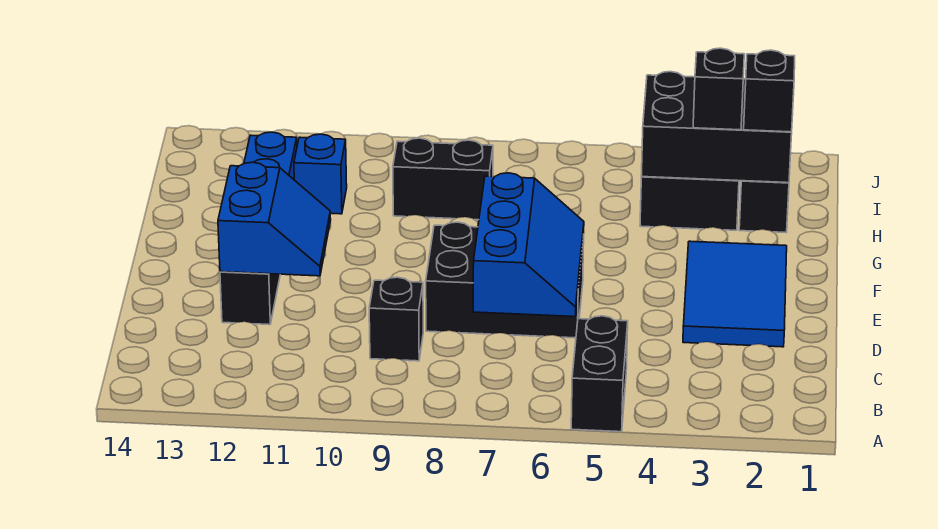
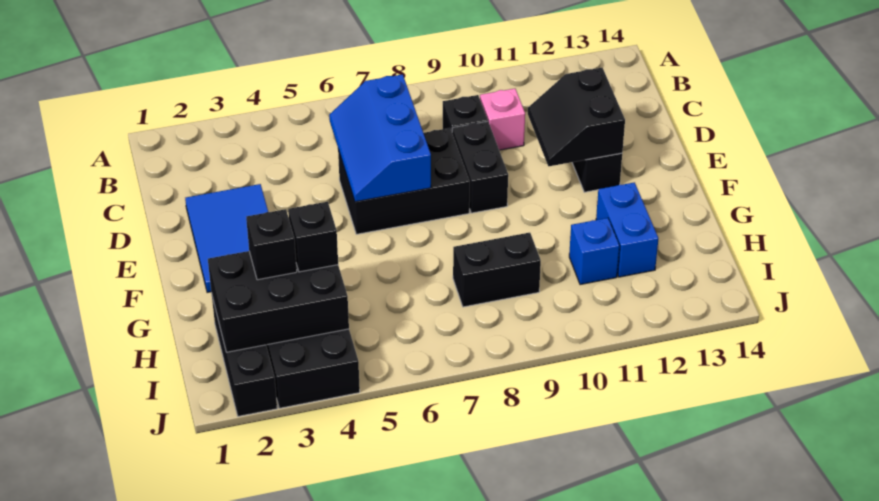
black 1x2 brick [571,316,628,432] -> black 1x2 brick moved to [452,121,508,213]
none -> pink 1x1 brick [480,89,525,150]
blue 2x2 slope [218,162,331,276] -> black 2x2 slope [528,68,625,166]
black 1x1 brick [744,50,795,132] -> black 1x1 brick moved to [288,202,338,272]

